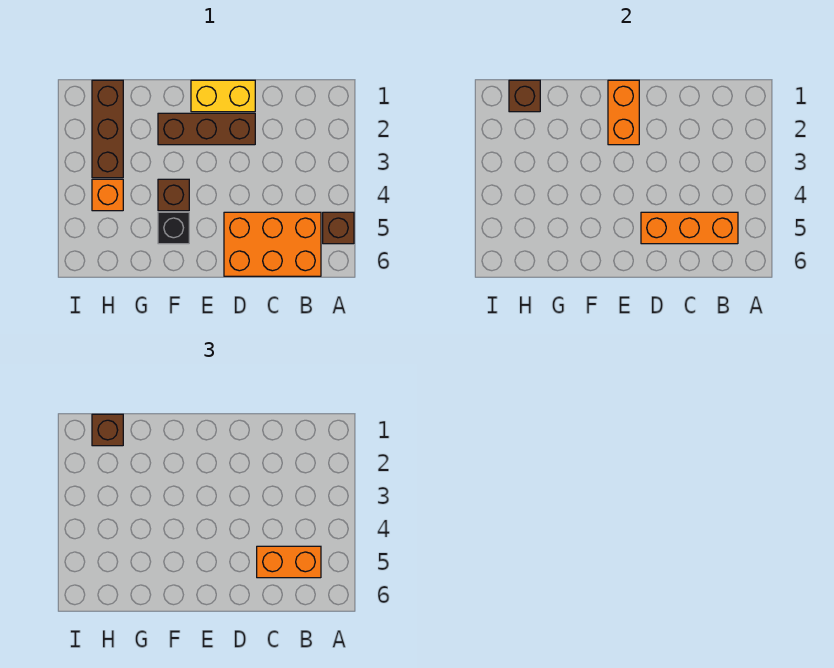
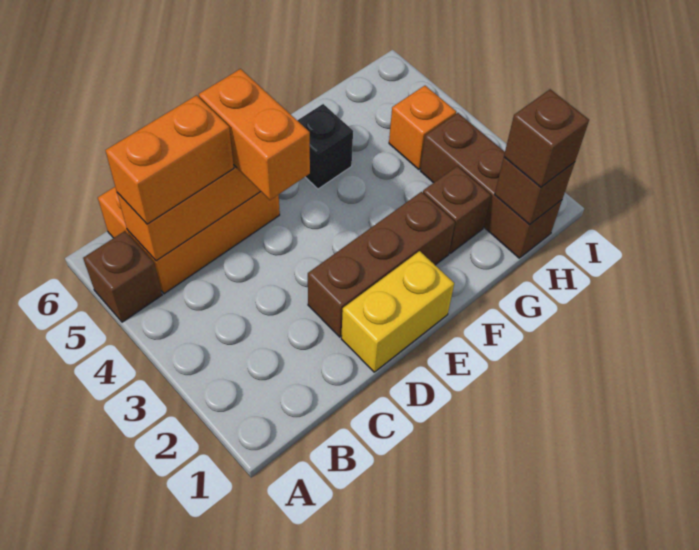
orange 1x2 brick [608,80,639,145] -> orange 1x2 brick moved to [199,69,310,200]
brown 1x1 brick [158,179,189,211] -> brown 1x1 brick moved to [423,166,491,253]

